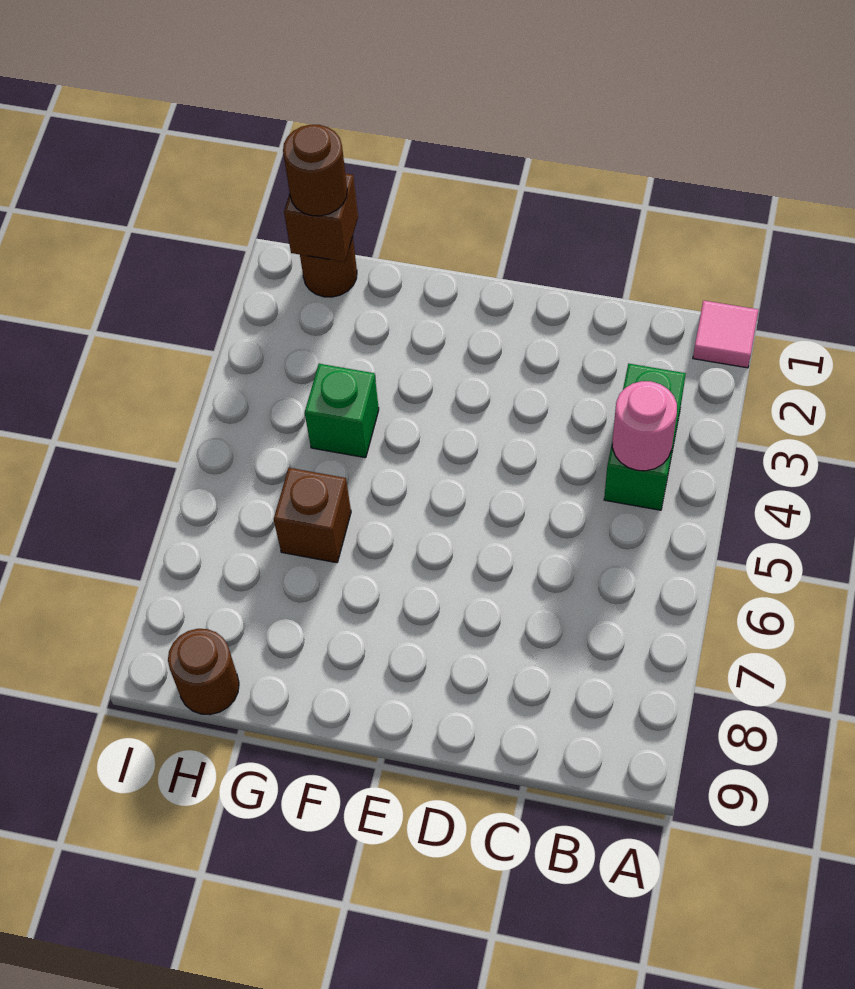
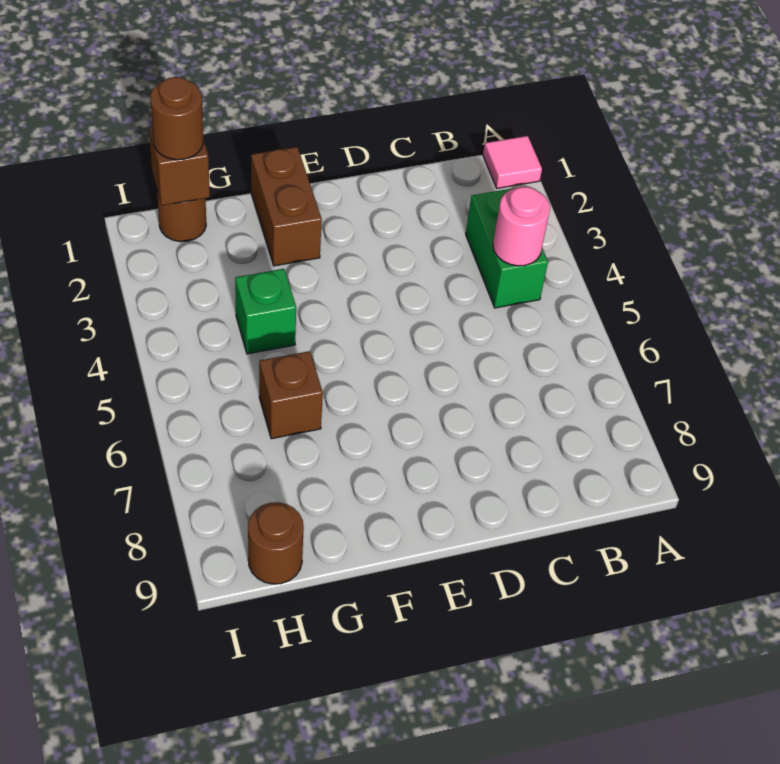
none -> brown 1x2 brick [251,147,322,266]

